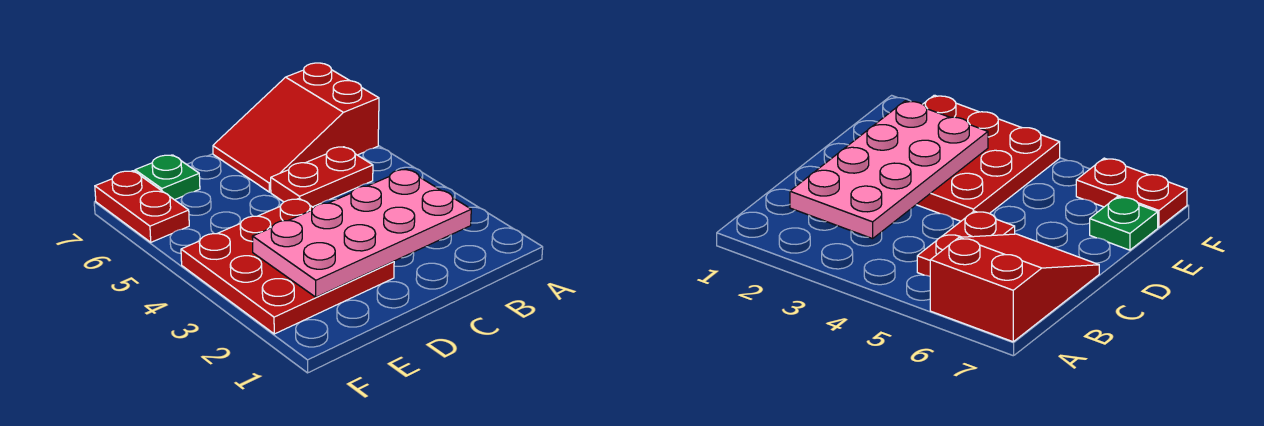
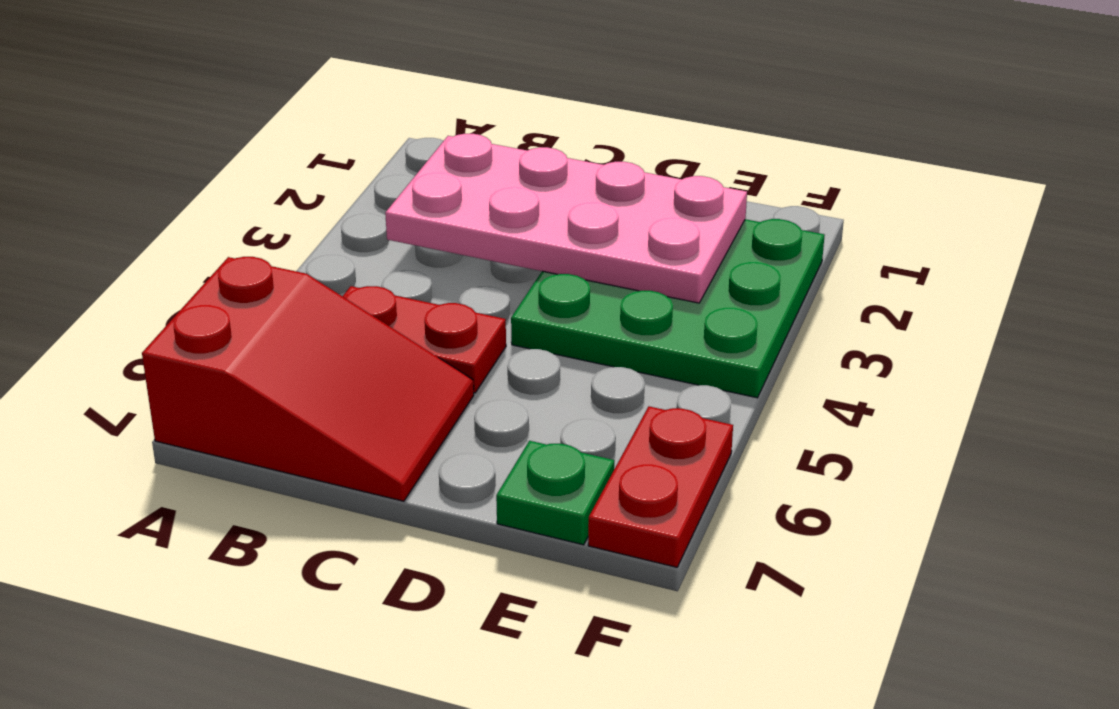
red 3x3 plate [181,198,394,334] -> green 3x3 plate [511,219,825,398]

